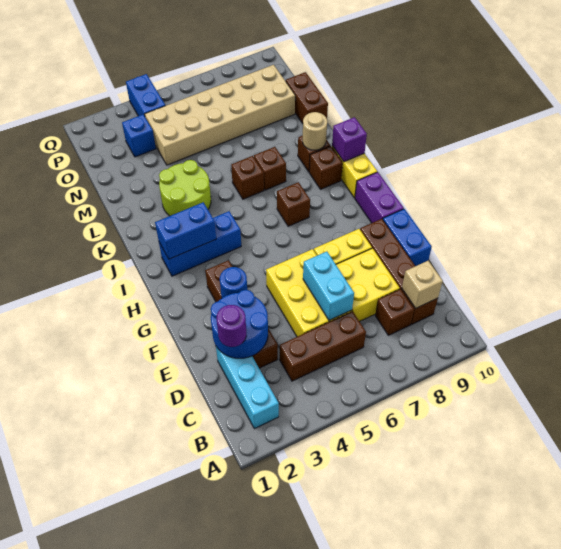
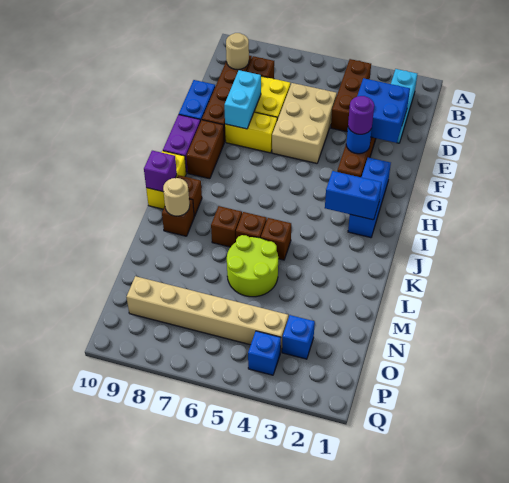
brown 1x3 brick [280,311,366,381] -> brown 1x3 brick turned to [331,59,371,132]
tan 1x1 brick [402,261,443,308] -> tan 1x1 round brick [226,33,249,70]
blue 2x2 round brick [211,290,268,358] -> blue 2x2 brick [357,78,410,143]
purple 1x1 round brick [217,305,246,347] -> purple 1x1 round brick moved to [348,96,374,134]
yellow 2x3 brick [266,249,352,337] -> tan 2x3 brick [272,83,337,163]
cyan 1x2 brick [303,252,354,320] -> cyan 1x2 brick moved to [224,70,261,129]
blue 1x3 brick [159,211,241,276] -> blue 1x3 brick turned to [348,158,391,238]
brown 1x1 brick [277,182,310,226] -> brown 1x1 brick moved to [261,218,291,260]
lime 2x2 round brick [159,160,211,216] -> lime 2x2 round brick moved to [227,235,278,297]
brown 1x2 brick [286,72,328,123] -> brown 1x2 brick moved to [186,120,224,179]
tan 2x6 brick [145,65,295,165] -> tan 1x6 brick [127,276,288,350]
blue 1x2 brick [126,74,165,116] -> blue 1x1 brick [248,331,281,375]

